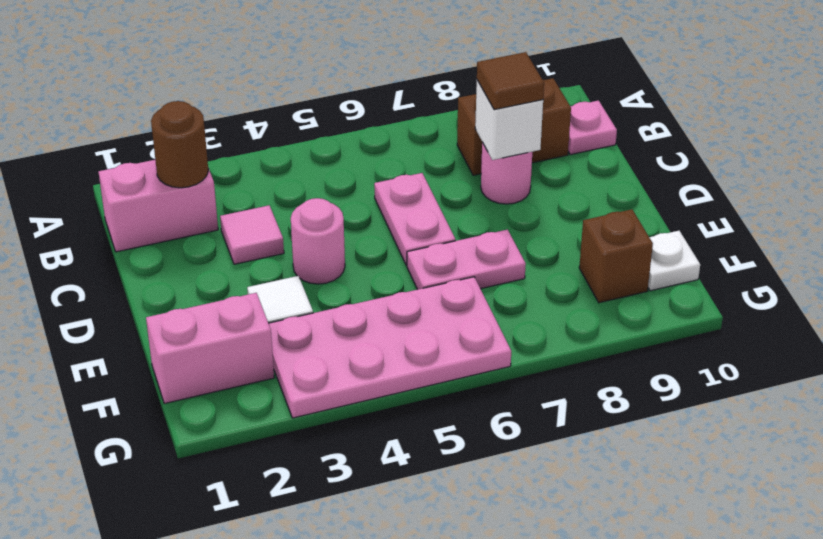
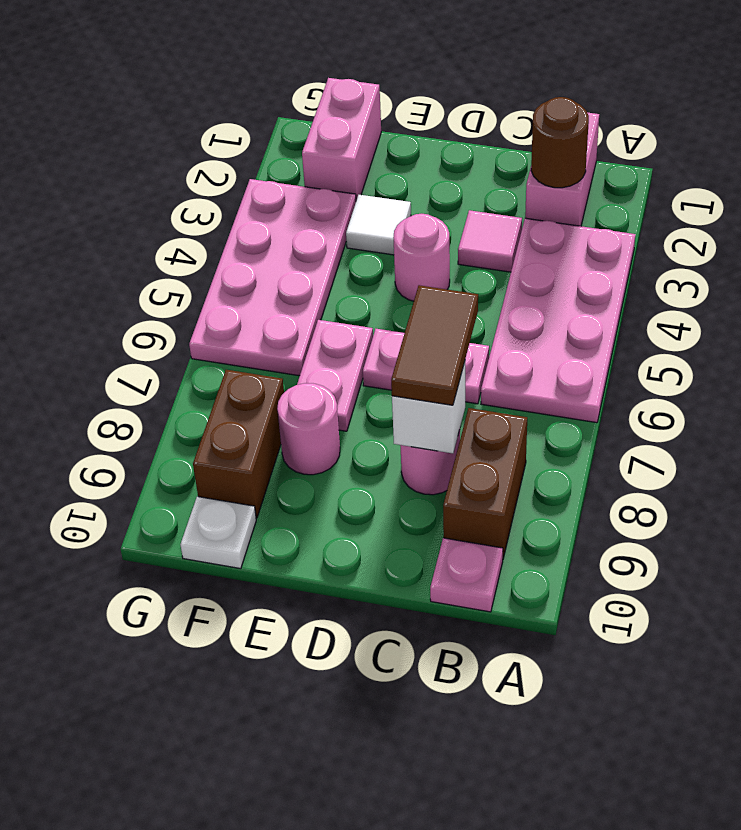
none -> pink 2x4 plate [481,218,635,423]
brown 1x1 tile [477,52,544,110] -> brown 1x2 tile [391,285,478,405]
none -> pink 1x1 round brick [277,383,340,475]
brown 1x1 brick [579,209,653,303] -> brown 1x2 brick [193,370,284,518]

